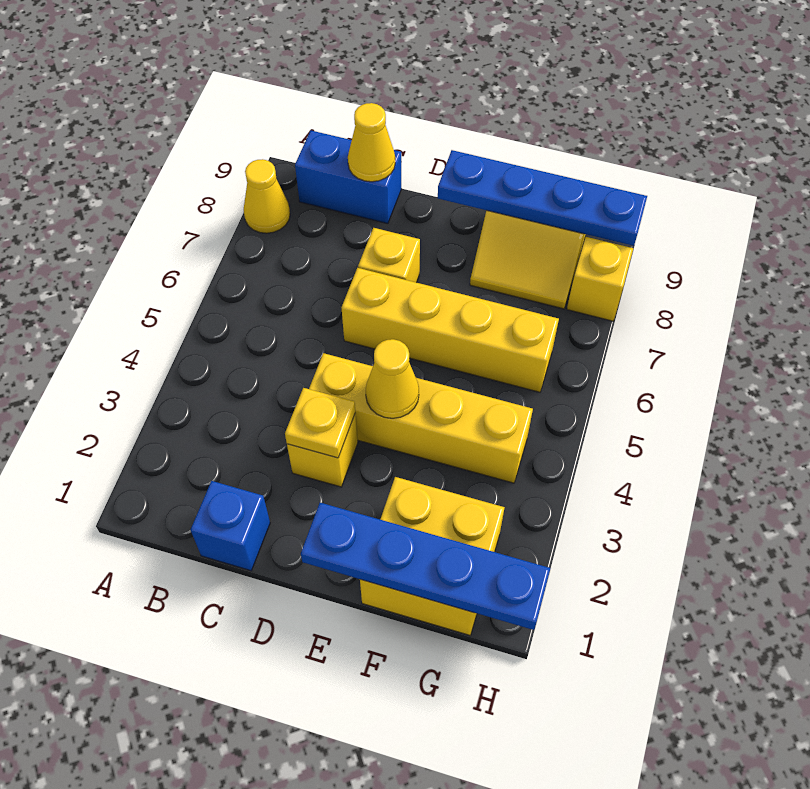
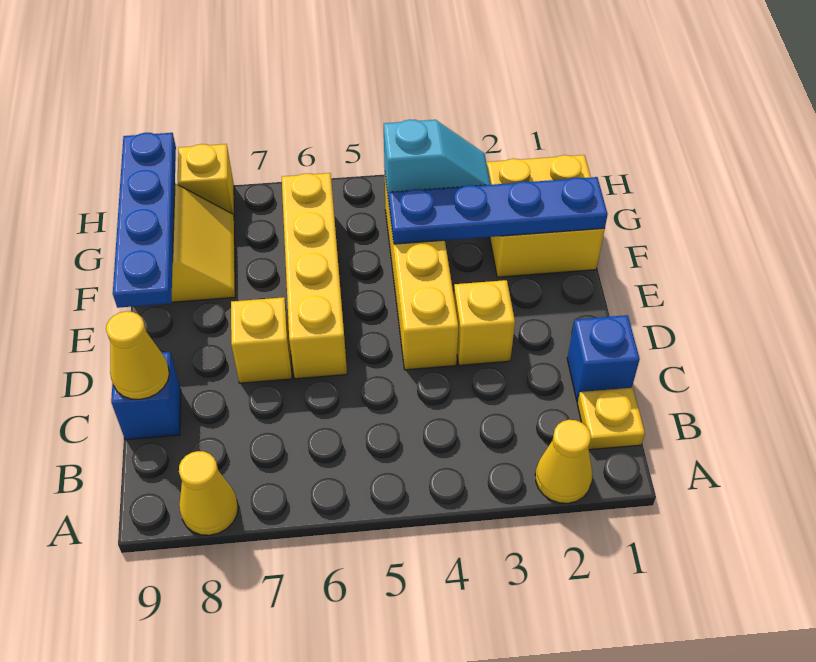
blue 1x2 brick [295,131,401,224] -> blue 1x1 brick [111,352,181,440]
yellow 1x1 plate [285,388,355,458] -> yellow 1x1 plate moved to [577,388,645,450]
blue 1x4 plate [301,503,551,630] -> blue 1x4 plate turned to [389,177,608,244]
yellow 1x1 cone [366,339,419,418] -> yellow 1x1 cone moved to [535,420,592,503]
none -> cyan 1x2 slope [384,120,491,201]

